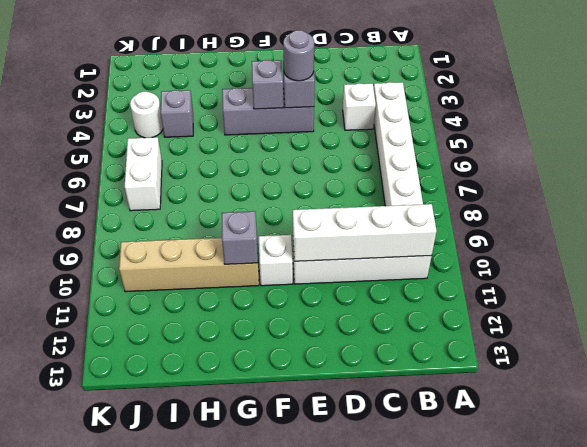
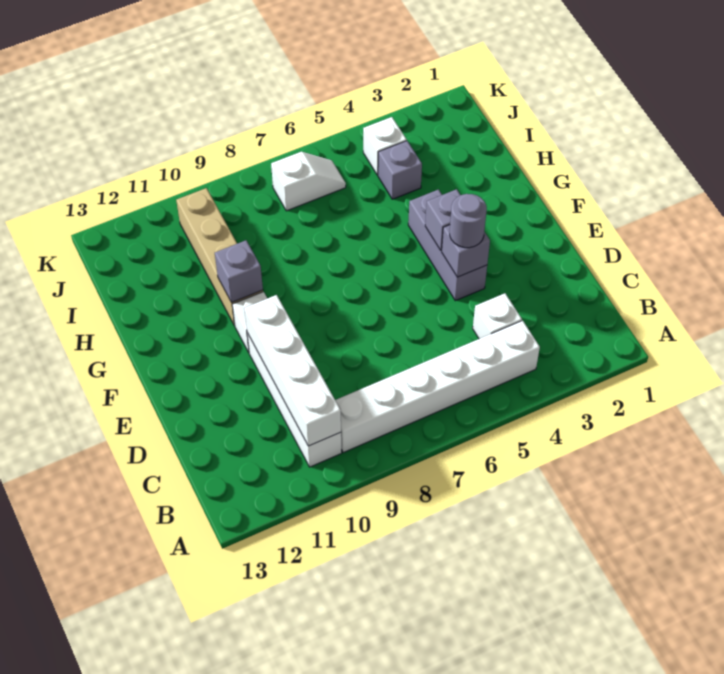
white 1x1 round brick [130,91,163,138] -> white 1x1 brick [363,117,407,175]
white 1x2 brick [125,137,162,211] -> white 1x2 slope [271,152,346,211]

